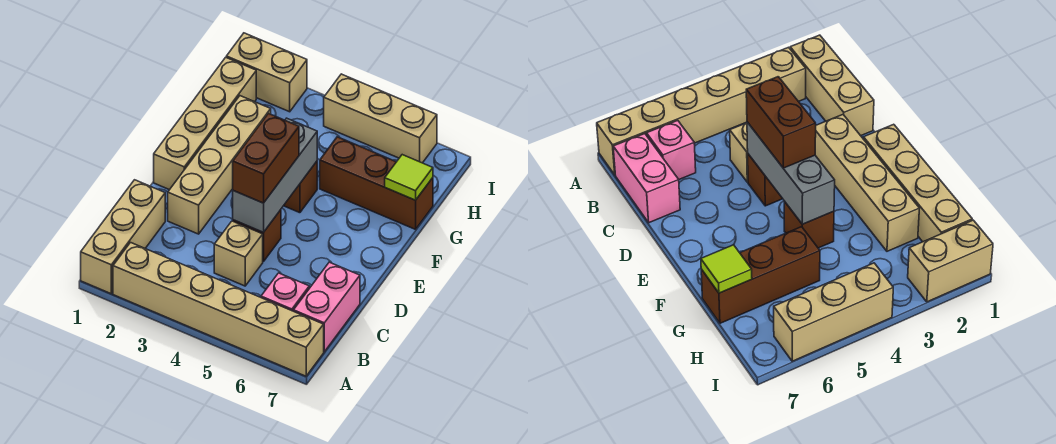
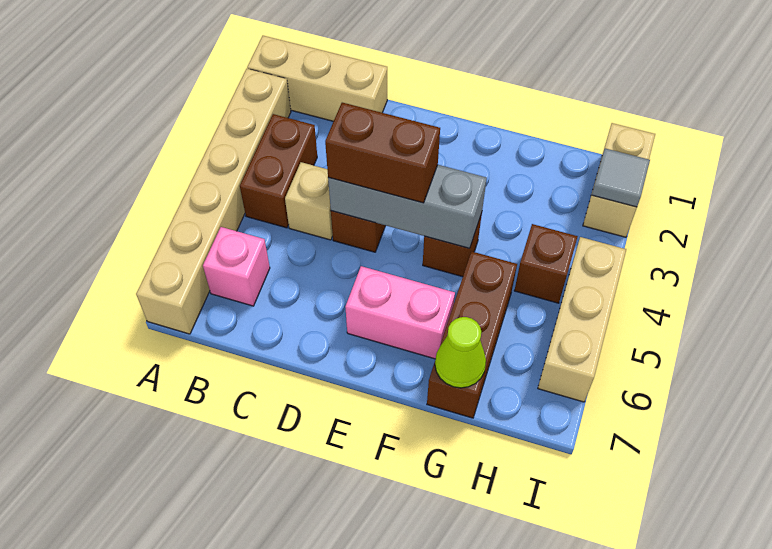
none -> brown 1x2 brick [240,114,317,228]
pink 1x2 brick [294,262,360,352] -> pink 1x2 brick moved to [345,266,455,359]
tan 1x4 brick [168,96,271,234] -> none
tan 1x4 brick [154,57,256,190] -> none
lime 1x1 tile [385,155,433,200] -> lime 1x1 cone [435,317,486,388]
none -> brown 1x1 brick [514,224,578,303]
none -> grey 1x1 tile [592,148,650,207]

